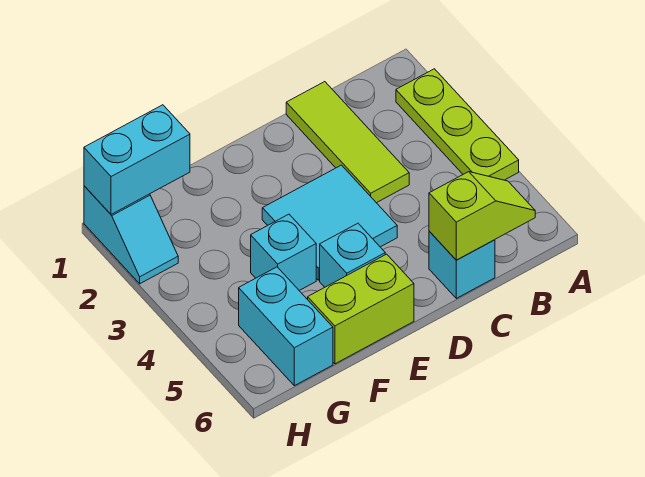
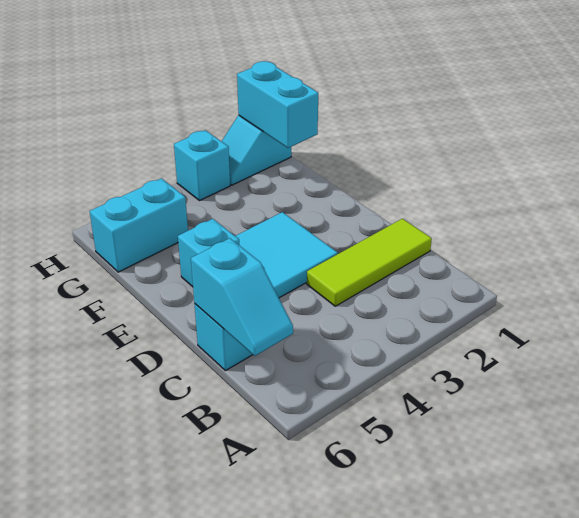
lime 1x3 plate [396,69,519,180] -> none
lime 1x2 slope [429,172,535,260] -> cyan 1x2 slope [191,238,293,356]
lime 1x2 brick [308,254,414,364] -> none
cyan 1x1 brick [251,214,316,291] -> cyan 1x1 brick moved to [174,130,230,200]

